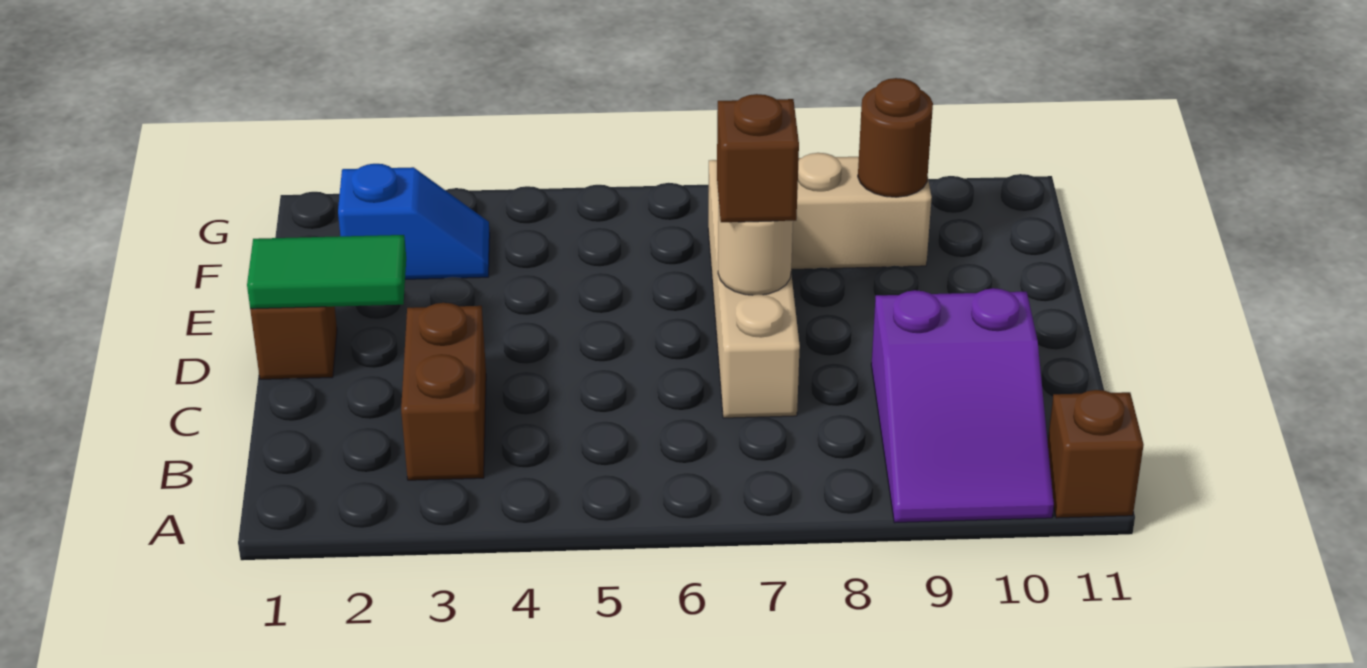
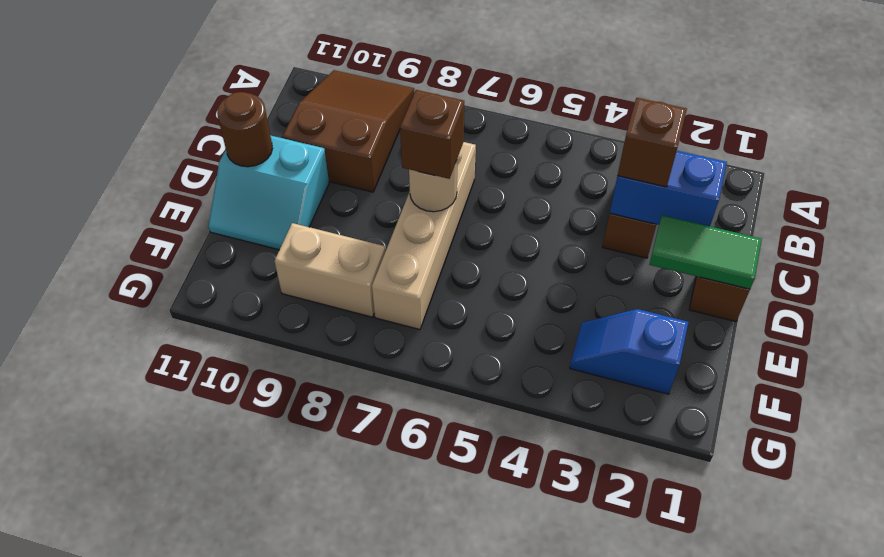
purple 2x3 slope [871,288,1054,523] -> brown 2x3 slope [282,70,414,192]
brown 1x1 brick [1048,390,1144,518] -> brown 1x1 brick moved to [618,98,687,187]
none -> blue 1x2 brick [610,151,727,226]
none -> cyan 2x2 slope [209,135,329,250]
brown 1x1 round brick [858,78,933,197] -> brown 1x1 round brick moved to [217,92,273,167]

